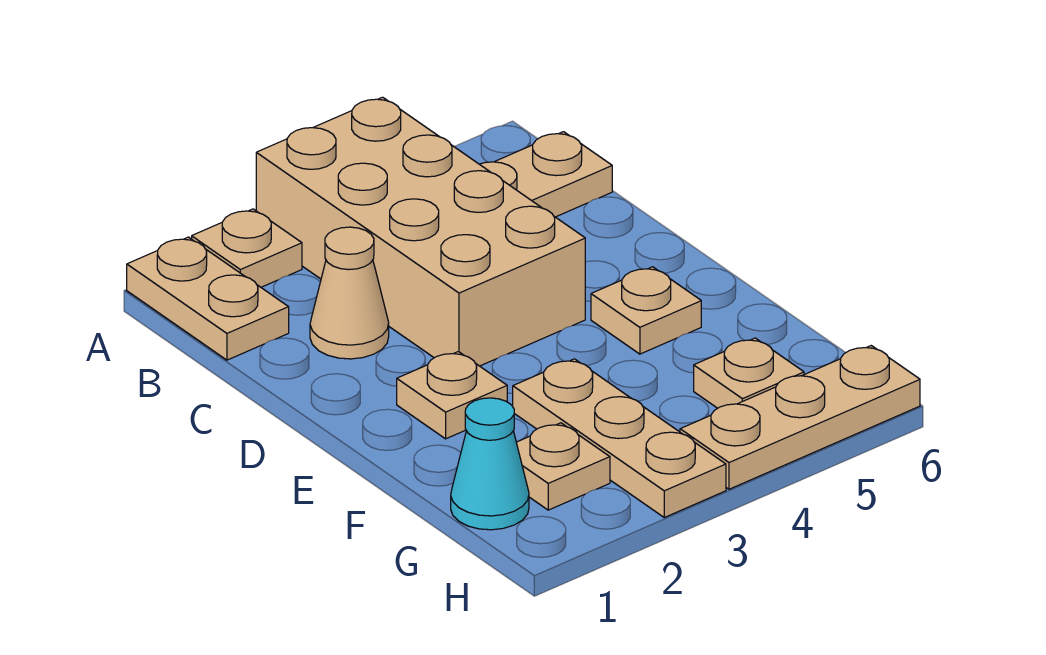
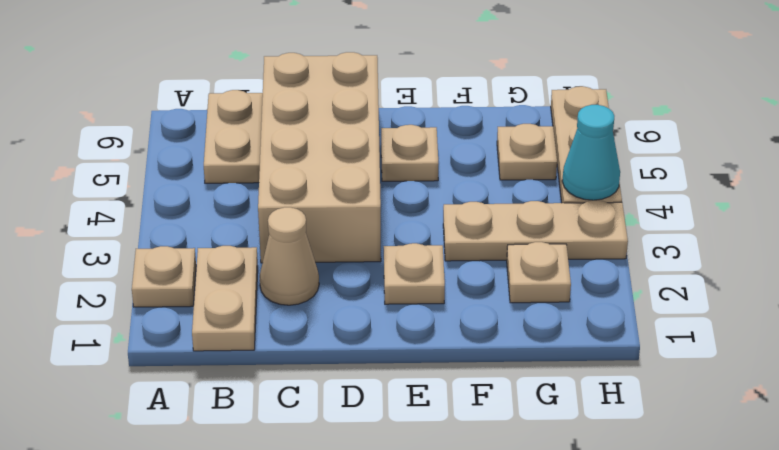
tan 1x2 plate [127,237,289,360] -> tan 1x2 plate turned to [192,246,258,351]
tan 2x4 brick [256,97,585,366] -> tan 2x4 brick turned to [258,52,381,263]
cyan 1x1 cone [451,398,529,530] -> cyan 1x1 cone moved to [562,105,620,200]

